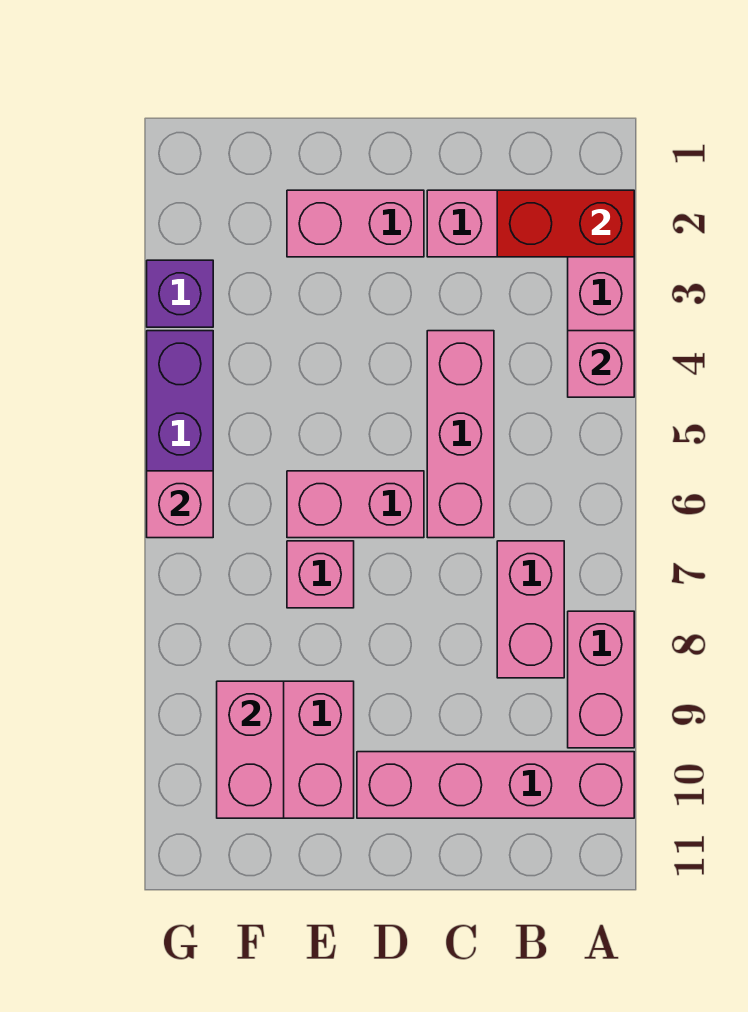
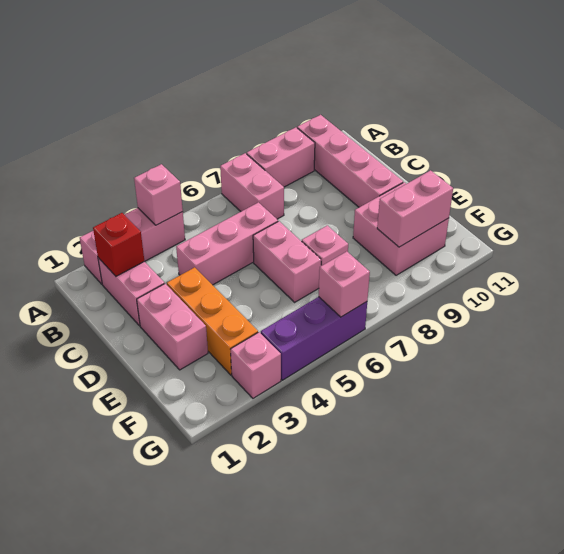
red 1x2 brick [497,190,634,257] -> red 1x1 brick [93,213,144,276]
pink 1x2 brick [497,541,564,678] -> pink 1x2 brick turned to [220,153,284,219]
none -> orange 1x3 brick [167,267,258,375]
purple 1x1 brick [147,260,213,327] -> pink 1x1 brick [231,332,281,398]

